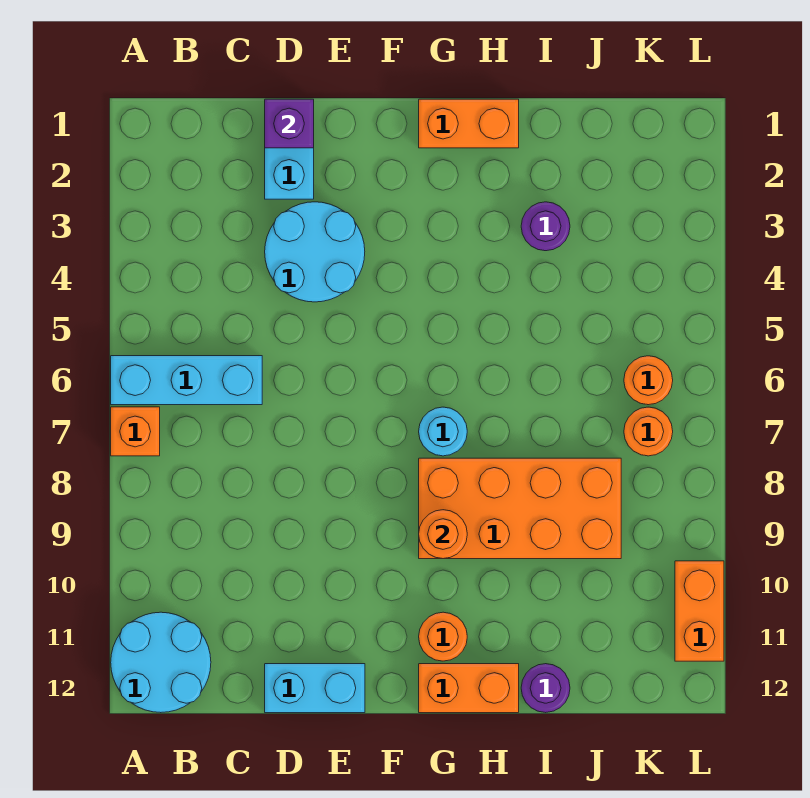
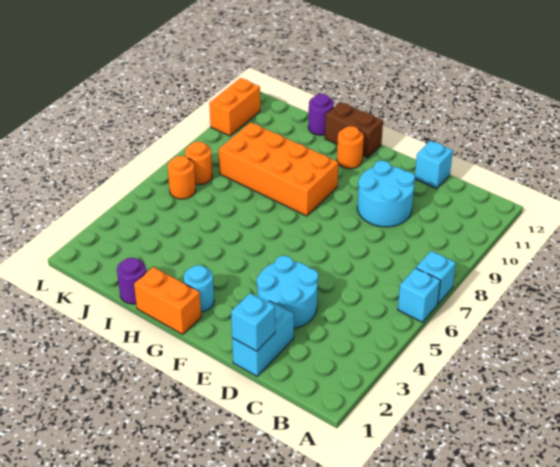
cyan 1x3 brick [111,356,262,405] -> cyan 1x1 brick [398,268,441,322]
orange 1x1 brick [111,407,160,456] -> cyan 1x1 brick [416,251,456,304]
cyan 2x2 round brick [111,612,211,713] -> cyan 2x2 round brick moved to [357,161,415,227]
purple 1x1 brick [265,99,314,148] -> cyan 1x1 brick [231,293,275,351]
cyan 1x2 brick [265,664,365,713] -> cyan 1x1 brick [415,141,453,189]
cyan 1x1 round brick [419,407,467,456] -> cyan 1x1 round brick moved to [184,265,214,312]
orange 1x1 round brick [419,510,467,559] -> none
orange 1x2 brick [419,664,519,713] -> brown 1x2 brick [325,102,383,158]
purple 1x1 round brick [521,202,570,251] -> purple 1x1 round brick moved to [117,258,146,304]

